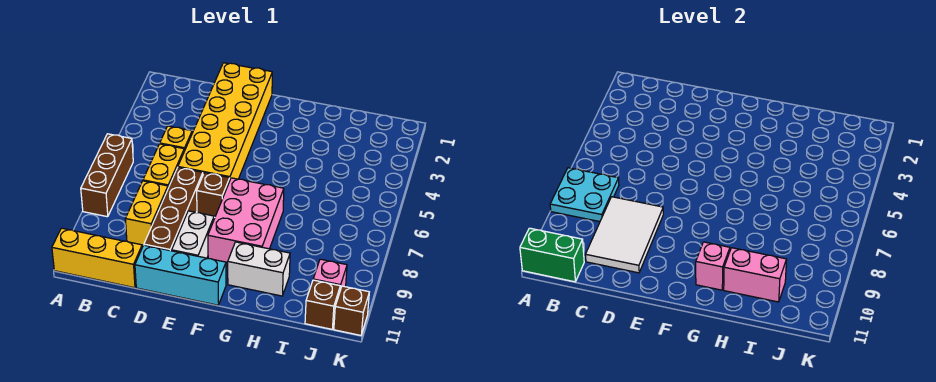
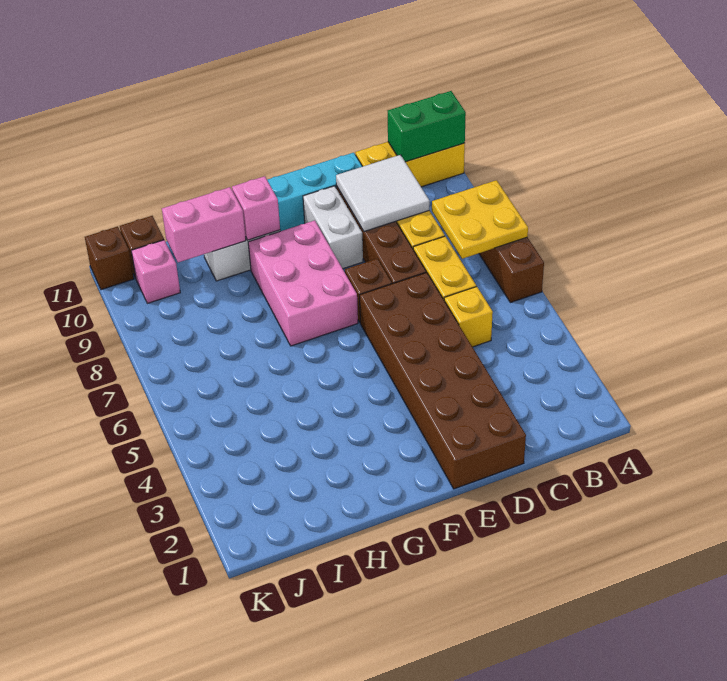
cyan 2x2 plate [550,168,619,222] -> yellow 2x2 plate [432,180,528,259]
white 2x3 tile [585,197,663,273] -> white 2x2 tile [336,155,430,231]
yellow 2x6 brick [178,63,272,179] -> brown 2x6 brick [359,272,526,489]

